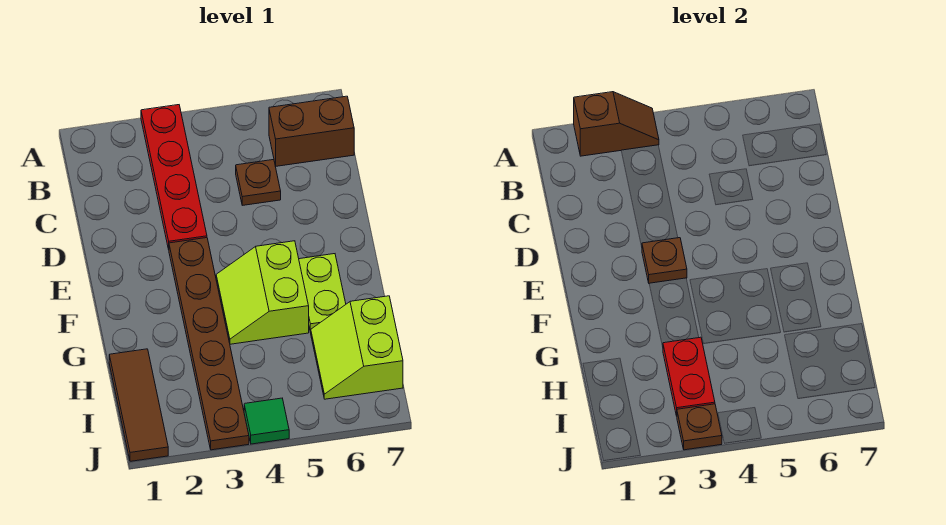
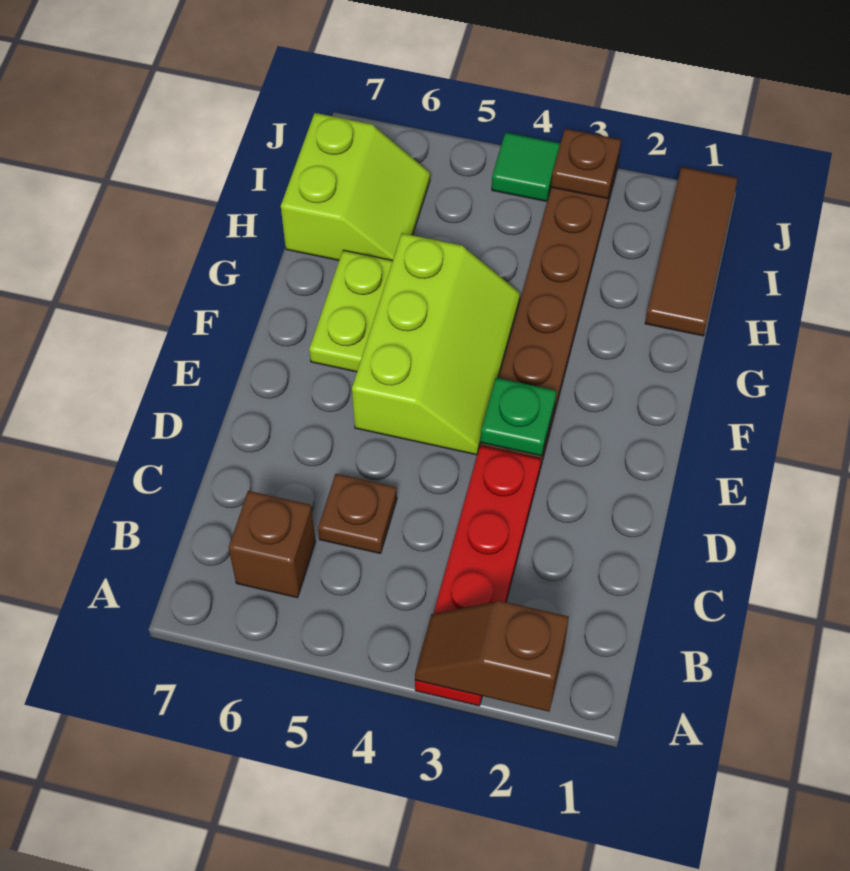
brown 1x2 brick [269,96,354,166] -> brown 1x1 brick [229,491,315,598]
brown 1x1 plate [642,238,687,283] -> green 1x1 plate [481,378,556,456]
lime 2x2 slope [216,241,309,344] -> lime 2x3 slope [352,233,520,455]
red 1x2 plate [663,337,715,416] -> none

